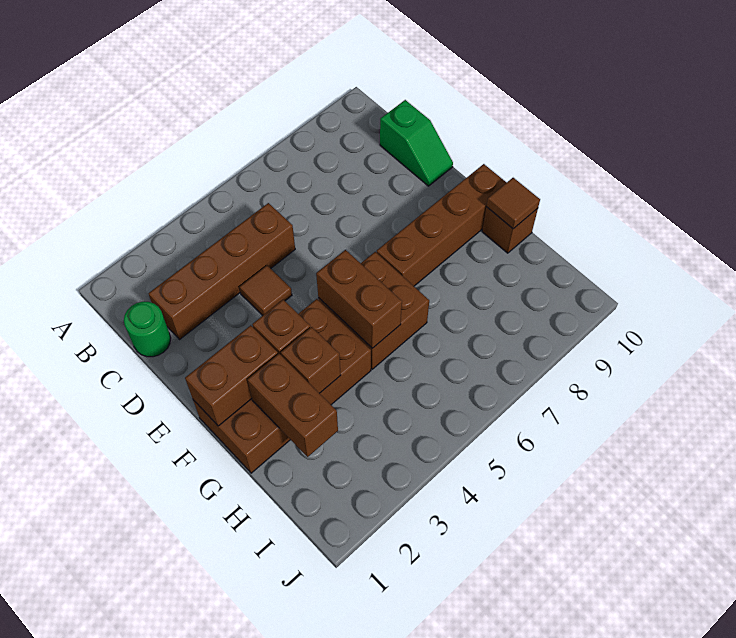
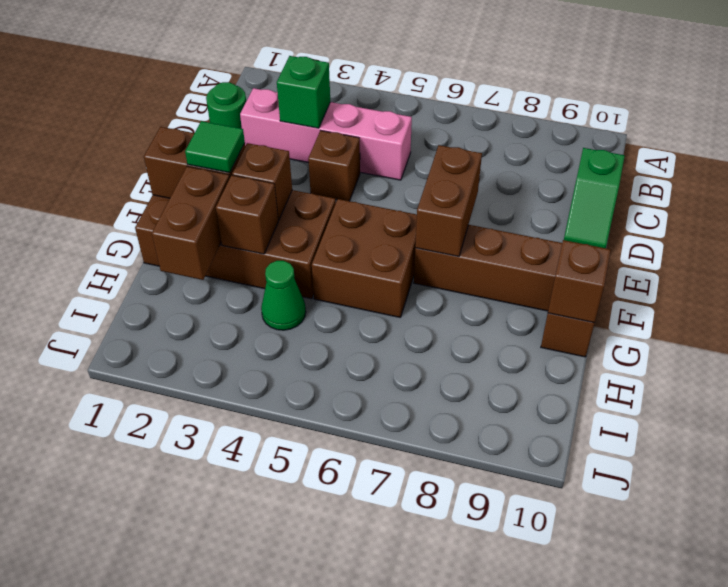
brown 1x4 brick [148,203,295,339] -> pink 1x4 brick [240,88,412,180]
none -> green 1x1 brick [277,56,330,128]
brown 1x1 tile [239,265,292,316] -> brown 1x1 brick [308,131,360,201]
none -> green 1x1 tile [185,121,245,173]
brown 1x2 brick [316,250,402,348] -> brown 1x2 brick moved to [415,145,482,256]
brown 1x1 tile [486,178,540,229] -> brown 1x1 brick [548,240,611,323]
none -> green 1x1 cone [261,261,306,330]

